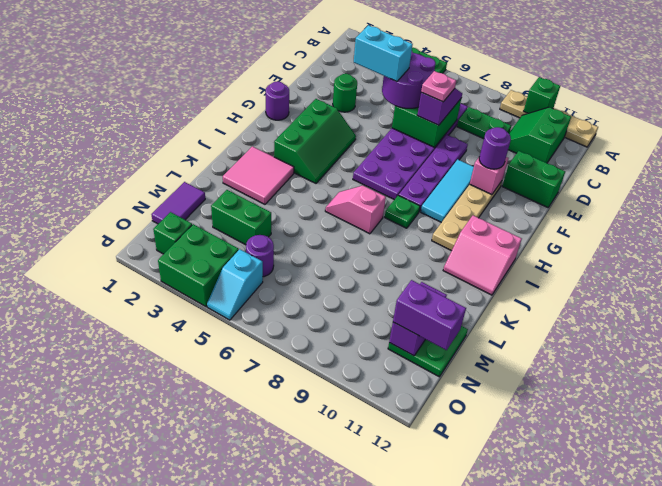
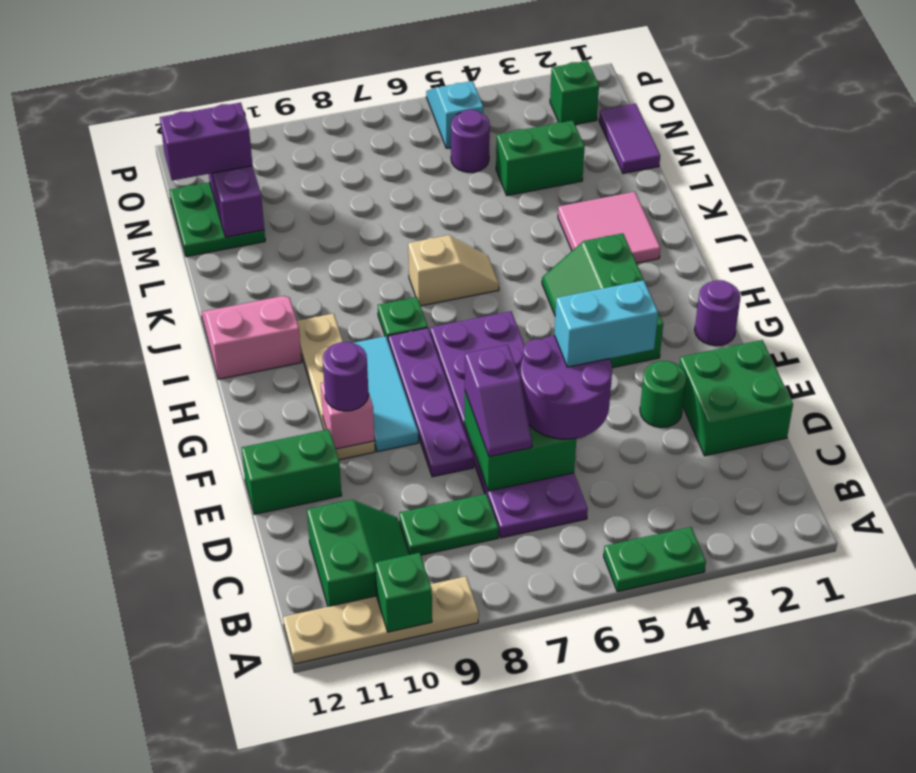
pink 1x1 plate [421,71,456,102] -> none
pink 1x2 slope [325,186,386,234] -> tan 1x2 slope [408,235,499,306]
green 2x2 brick [158,224,239,307] -> green 2x2 brick moved to [679,340,793,456]

